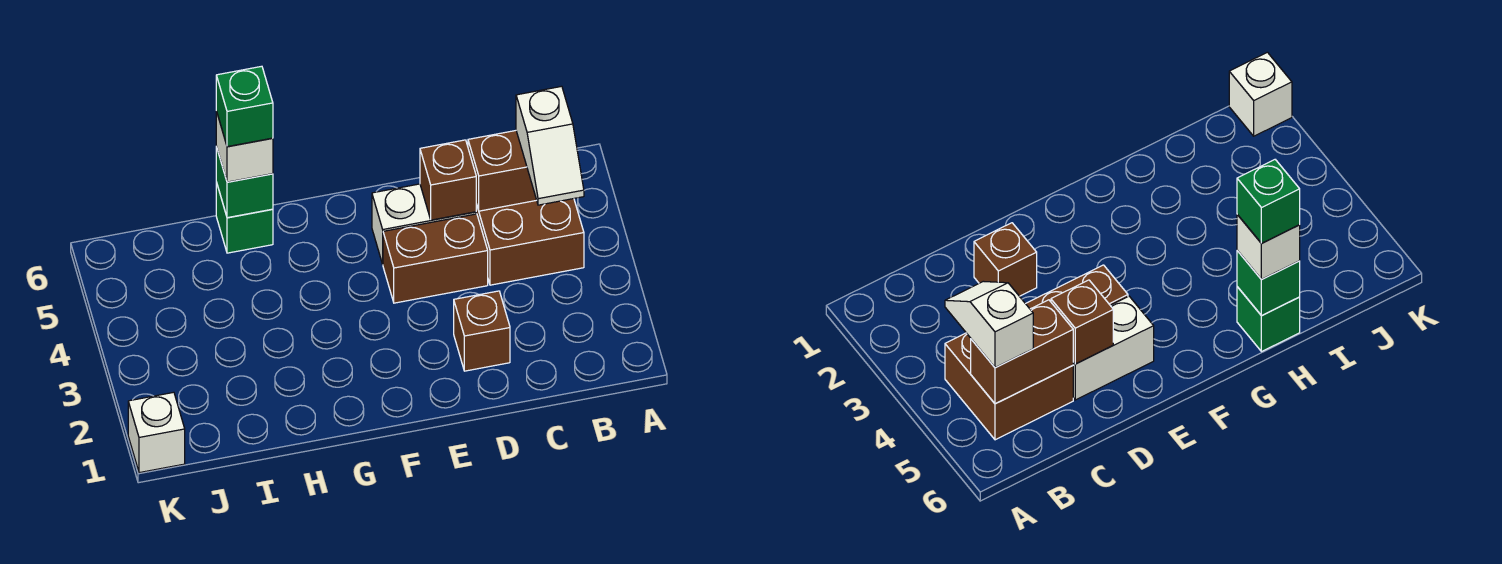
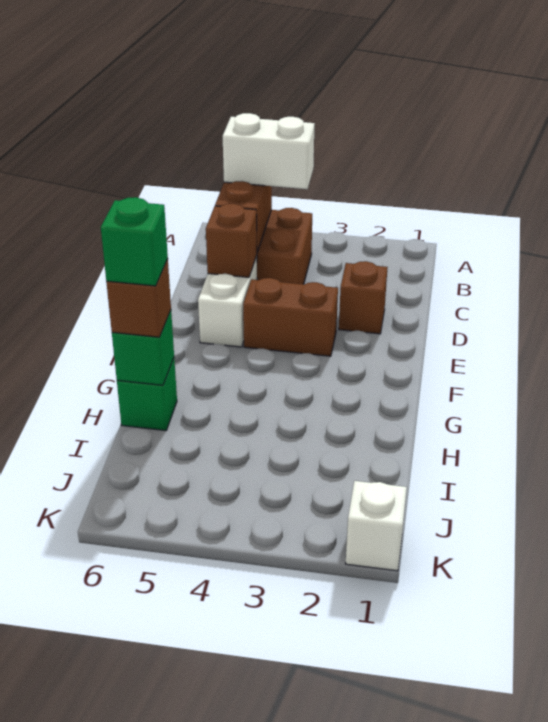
white 1x2 slope [516,86,584,205] -> white 1x2 brick [223,113,315,189]
brown 1x2 brick [383,214,488,303] -> brown 1x2 brick turned to [243,278,338,356]
white 1x1 brick [216,111,273,182] -> brown 1x1 brick [106,259,171,337]

